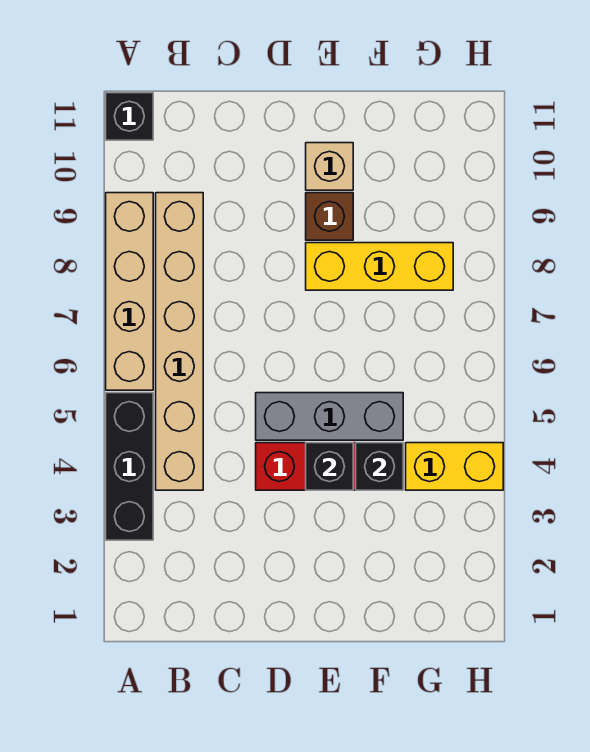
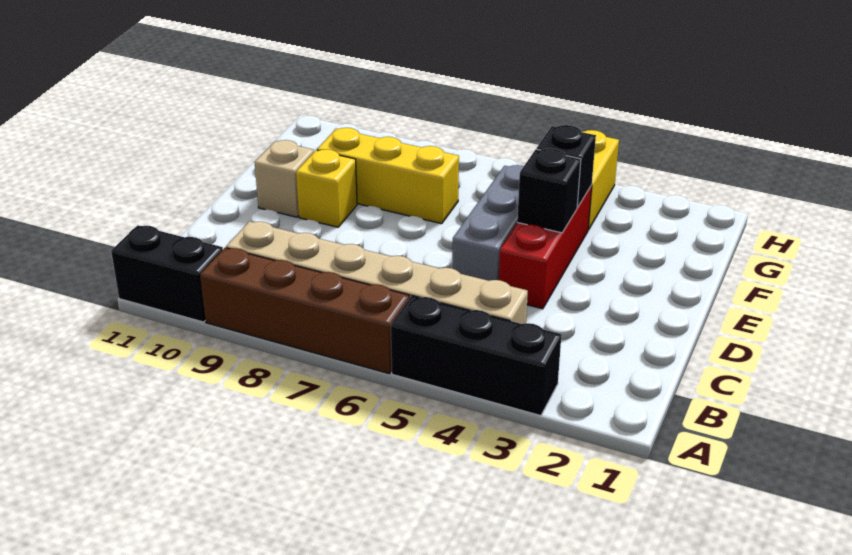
tan 1x4 brick [106,193,153,390] -> brown 1x4 brick [200,248,409,373]
black 1x1 brick [106,93,153,140] -> black 1x2 brick [111,225,223,322]
yellow 1x3 brick [306,243,453,290] -> yellow 1x3 brick turned to [317,128,459,224]
brown 1x1 brick [306,193,353,240] -> yellow 1x1 brick [296,149,357,227]

